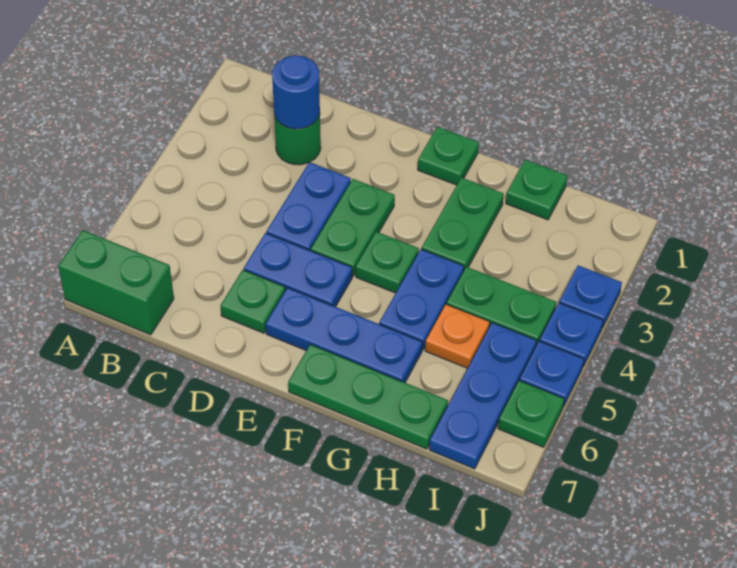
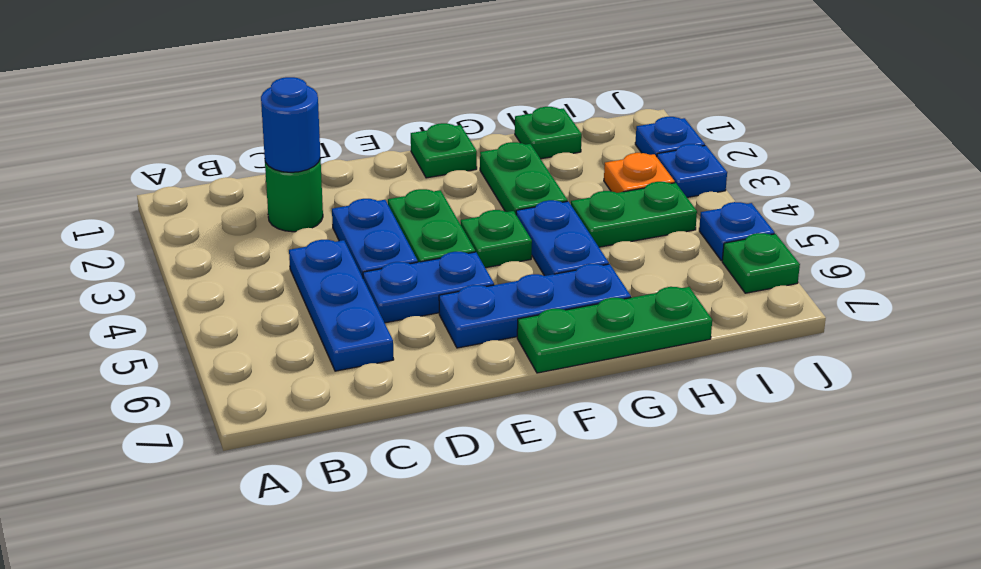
green 1x2 brick [58,230,174,335] -> none
green 1x1 plate [220,270,285,333] -> none
orange 1x1 plate [425,304,490,368] -> orange 1x1 plate moved to [604,153,675,193]
blue 1x3 plate [429,323,537,469] -> blue 1x3 plate moved to [289,240,394,371]
blue 1x1 plate [540,303,603,367] -> blue 1x1 plate moved to [635,117,705,157]

